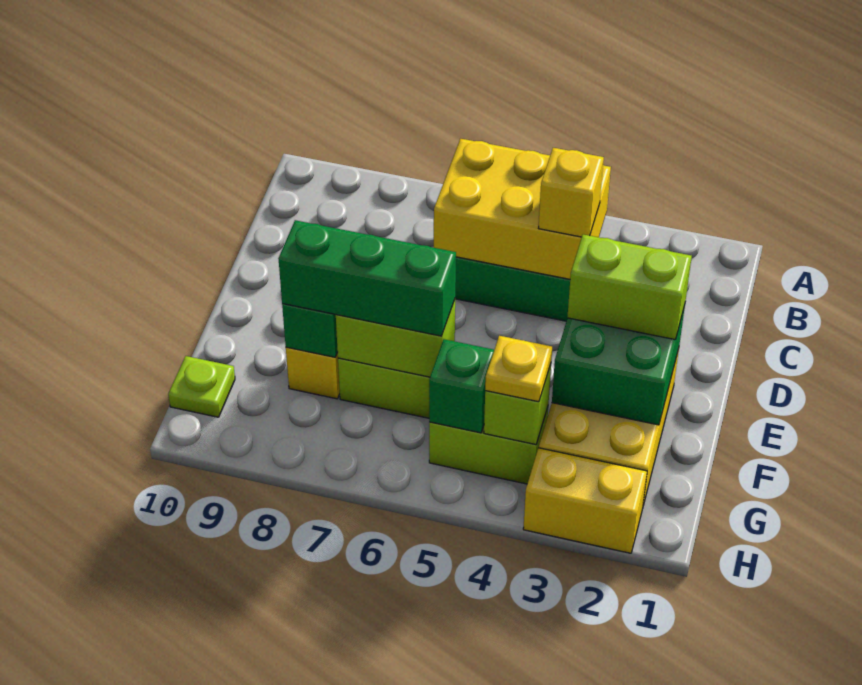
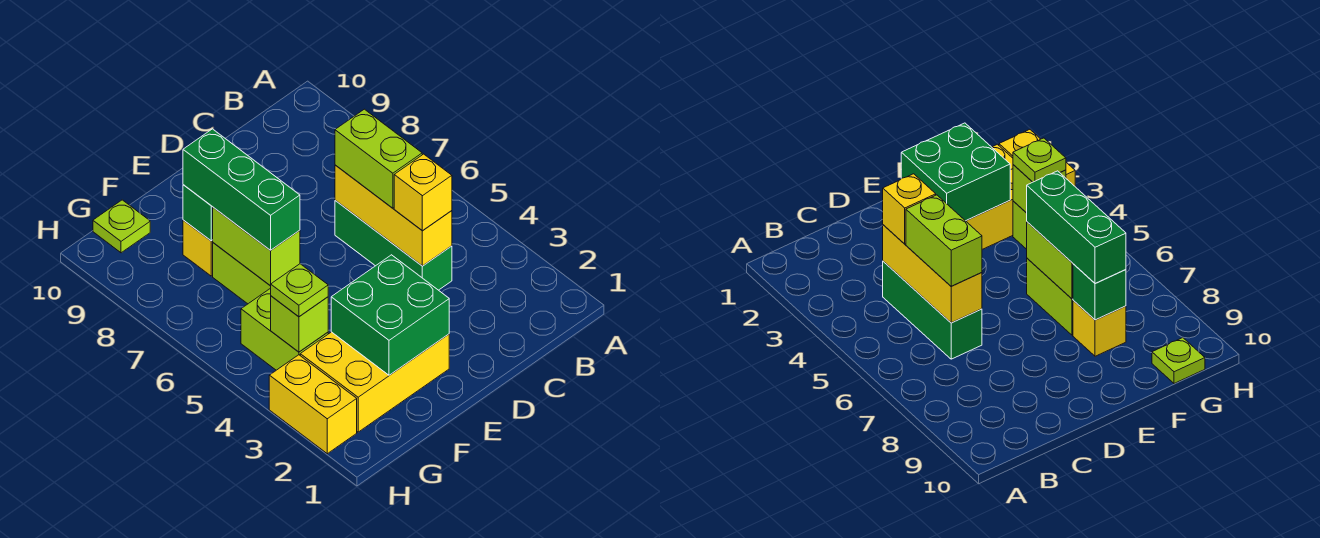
yellow 2x3 brick [434,139,611,279] -> yellow 1x3 brick [335,165,452,266]
lime 1x2 brick [567,234,692,340] -> lime 1x2 brick moved to [335,109,422,208]
yellow 1x1 plate [485,336,552,402] -> lime 1x1 plate [271,264,328,317]
green 1x1 brick [429,339,494,433] -> none

